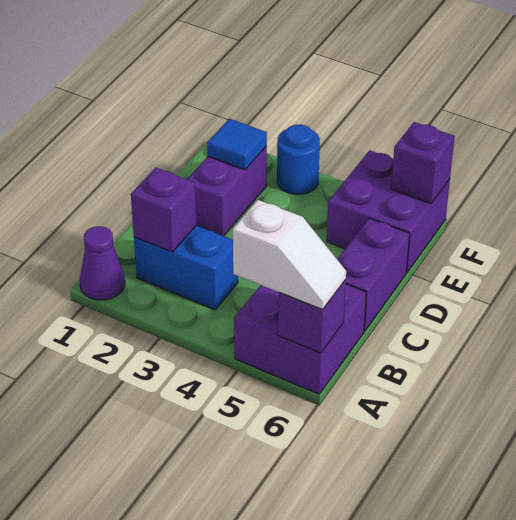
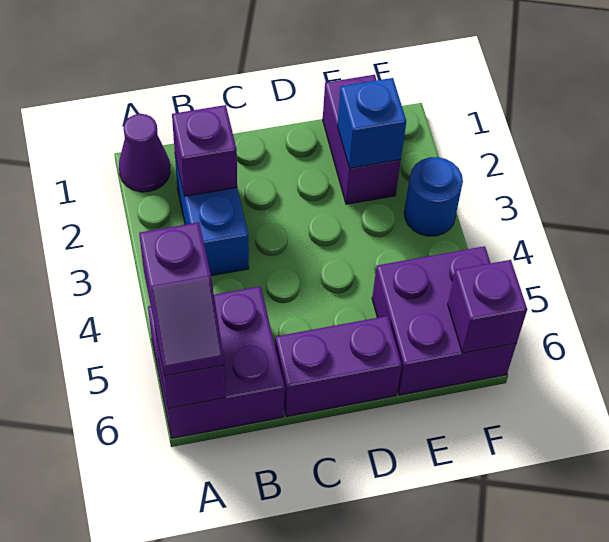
white 1x2 slope [233,200,346,310] -> purple 1x2 slope [139,222,224,376]
purple 1x2 brick [187,146,267,236] -> purple 1x2 brick turned to [323,75,401,204]
blue 1x1 tile [207,119,267,170] -> blue 1x1 brick [337,78,406,168]

